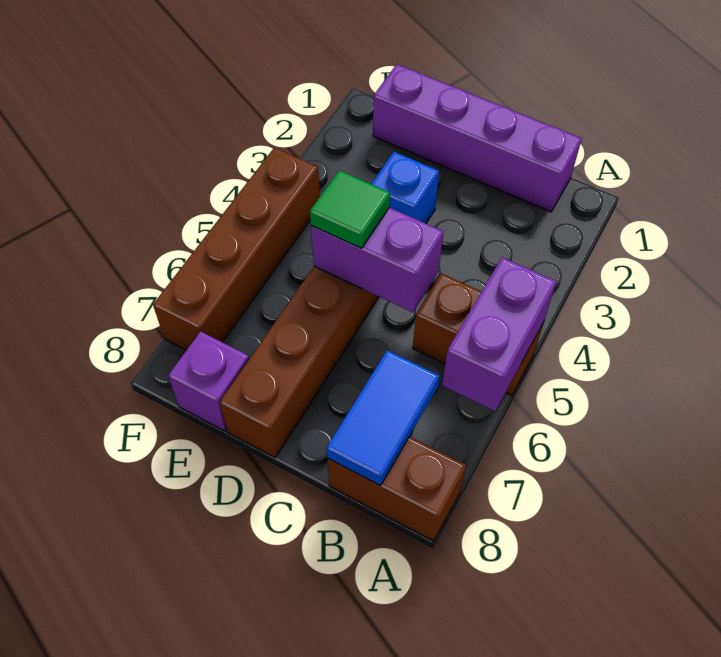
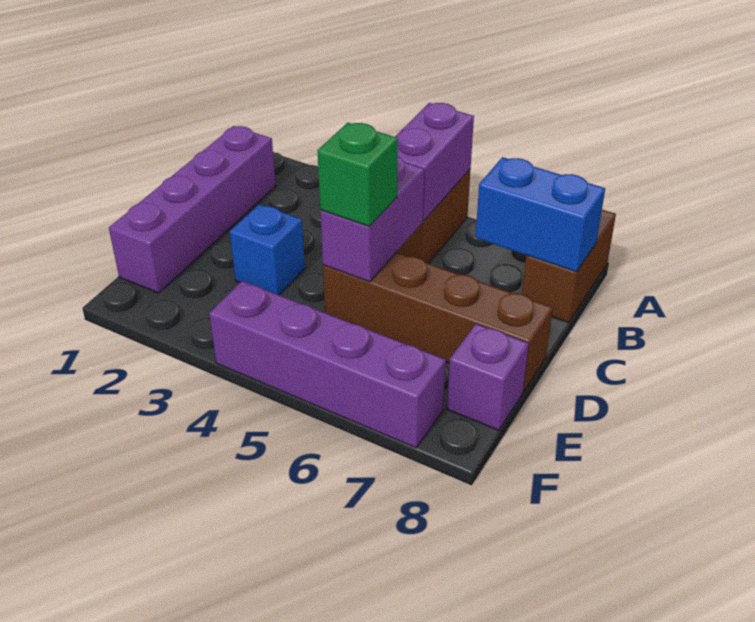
purple 1x2 brick [442,257,556,411] -> purple 1x2 brick turned to [395,103,474,221]
blue 1x2 tile [326,350,440,486] -> blue 1x2 brick [475,157,605,272]
green 1x1 tile [310,170,390,248] -> green 1x1 brick [317,123,398,226]
brown 1x4 brick [153,148,320,350] -> purple 1x4 brick [209,281,446,448]

